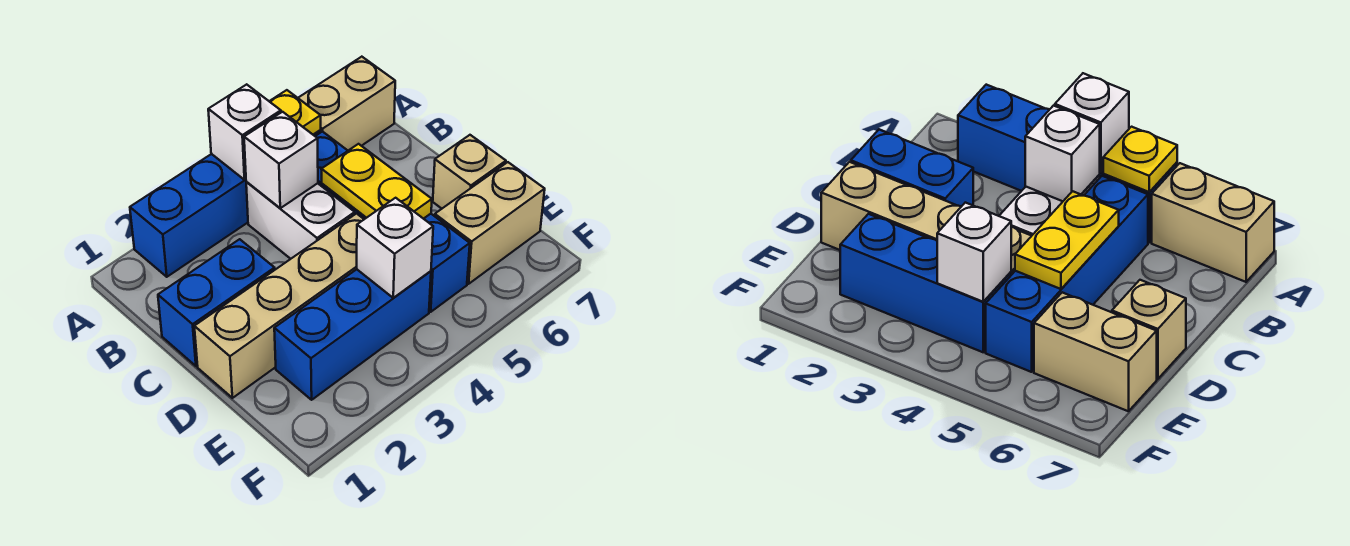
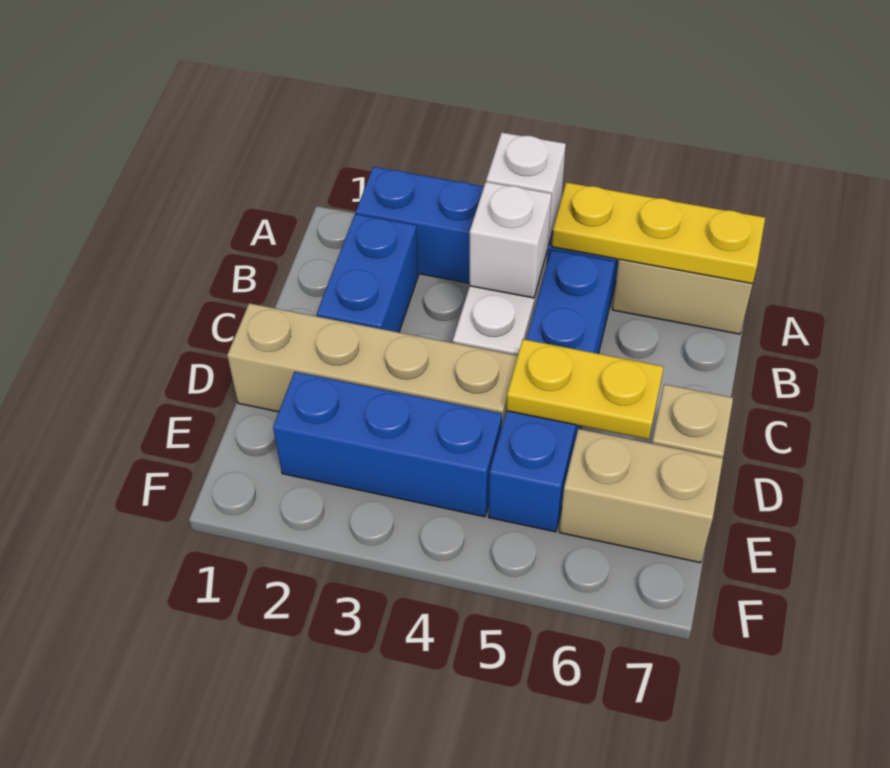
yellow 1x1 plate [269,90,321,134] -> yellow 1x3 plate [552,182,765,284]
blue 1x2 brick [158,239,275,366] -> blue 1x2 brick turned to [317,214,418,332]
yellow 1x2 plate [321,144,432,219] -> yellow 1x2 plate turned to [506,339,664,439]
white 1x1 brick [357,198,433,298] -> none

